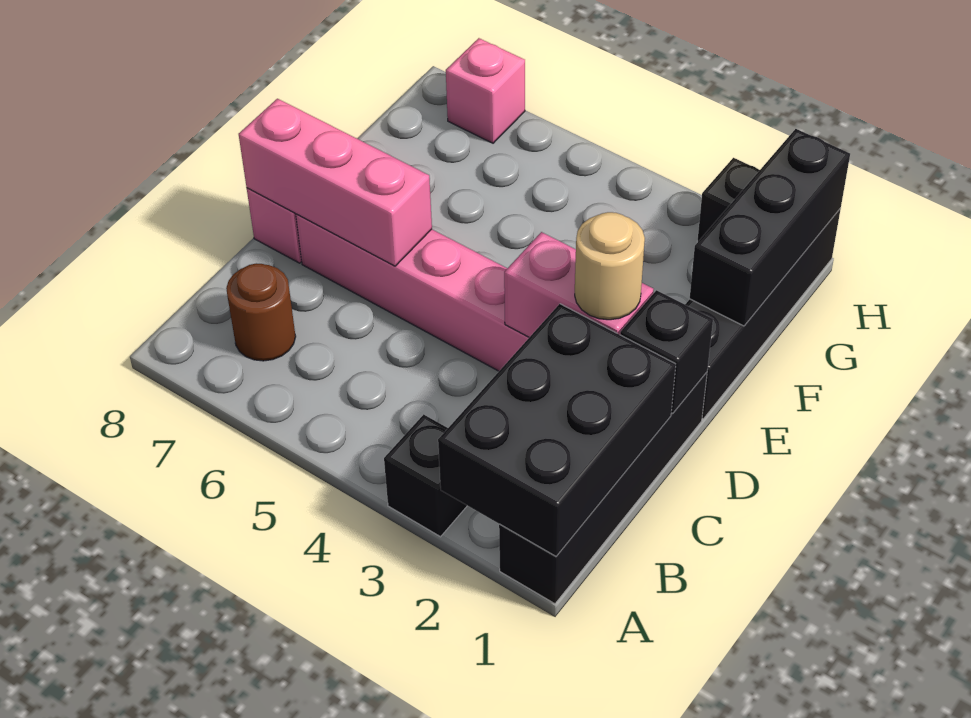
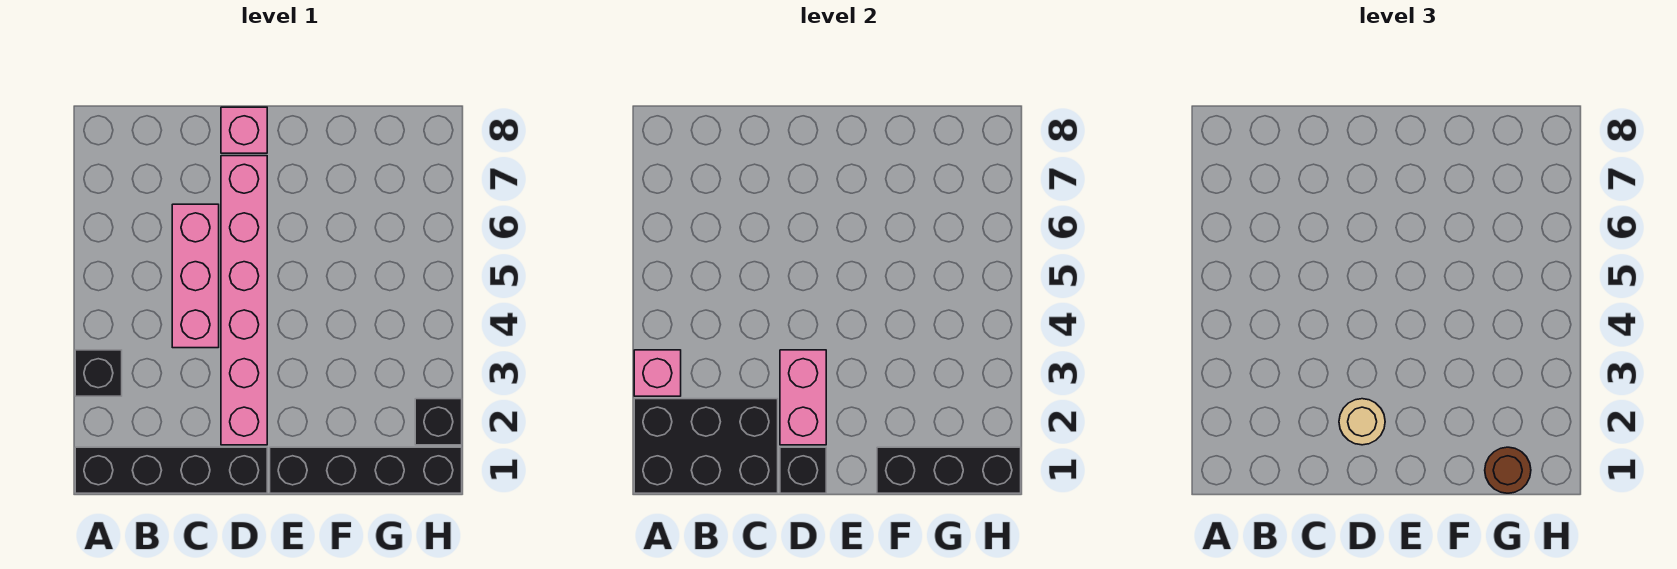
brown 1x1 round brick [226,263,296,361] -> brown 1x1 round brick moved to [1485,447,1531,493]
pink 1x3 brick [239,99,432,266] -> pink 1x3 brick moved to [172,204,219,348]
pink 1x1 brick [446,38,525,143] -> pink 1x1 brick moved to [634,350,681,396]

